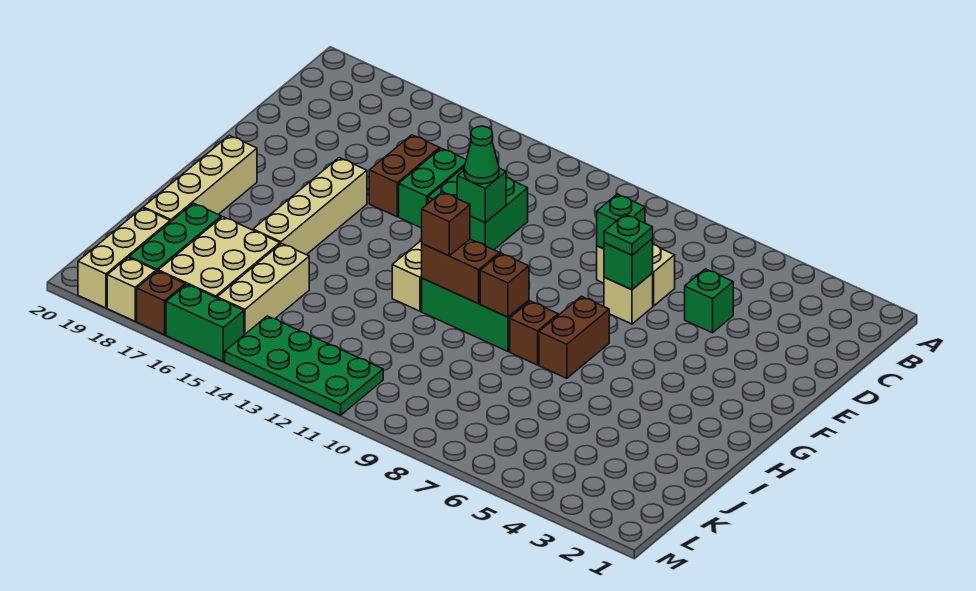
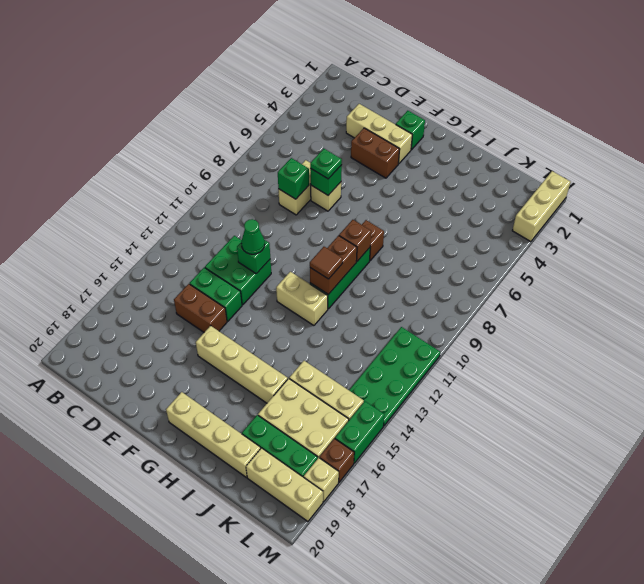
none -> tan 1x3 brick [346,104,412,164]
green 1x1 brick [685,269,733,333] -> green 1x1 brick moved to [396,111,425,150]
brown 1x2 brick [539,296,609,378] -> brown 1x2 brick moved to [351,128,400,178]
brown 1x1 brick [422,192,470,256] -> brown 1x1 tile [310,247,343,279]
none -> tan 1x3 brick [512,171,570,242]

